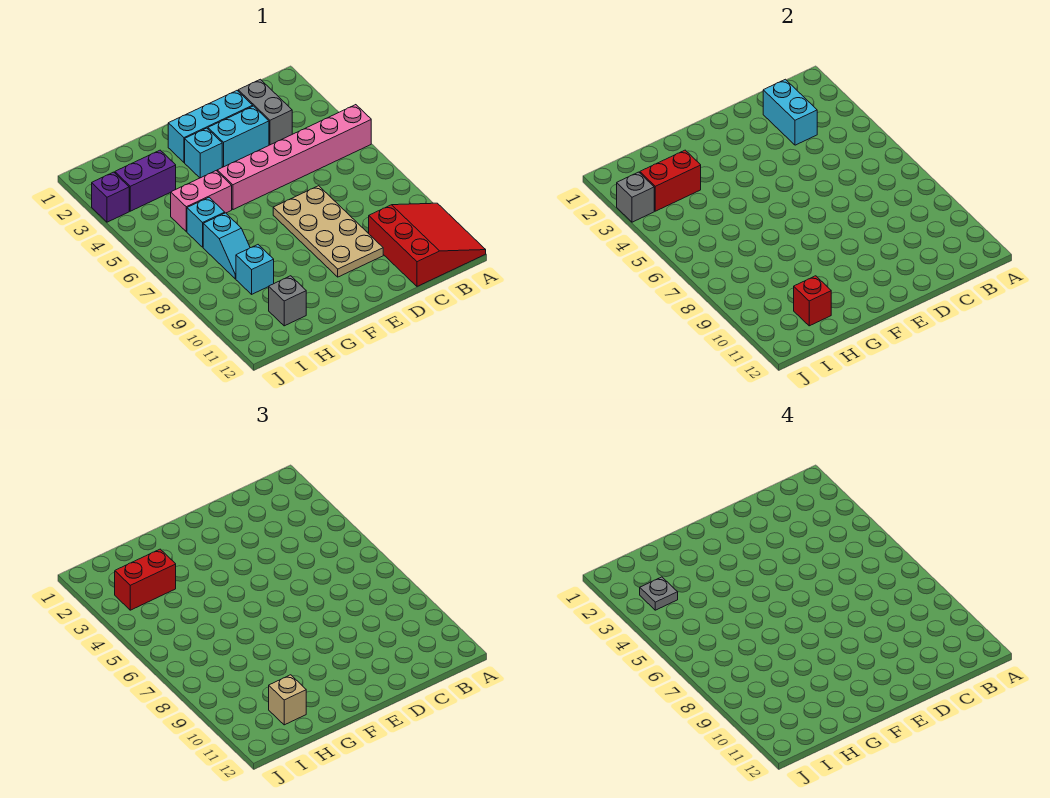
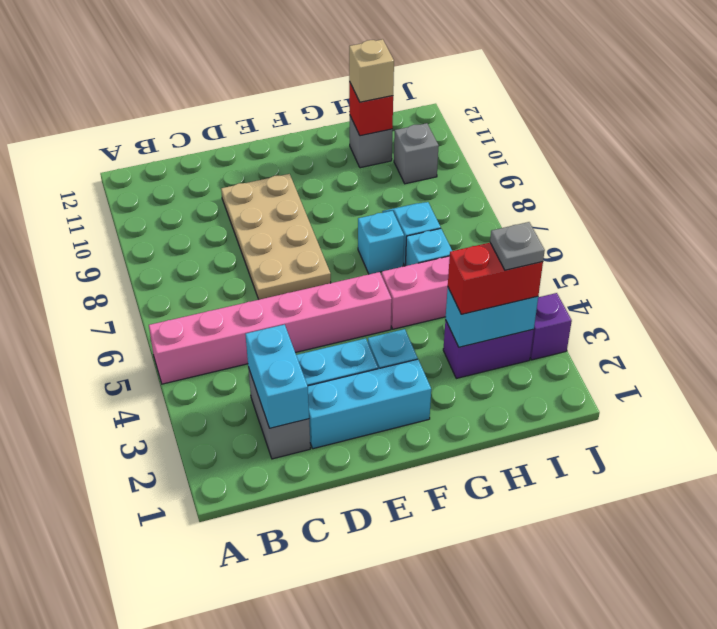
red 3x3 slope [369,203,486,286] -> none
red 1x2 brick [640,150,701,211] -> cyan 1x2 brick [446,288,538,347]
cyan 1x1 brick [236,245,274,294] -> cyan 1x1 brick moved to [358,211,404,274]
grey 1x1 brick [617,172,654,222] -> grey 1x1 brick moved to [394,123,439,184]

